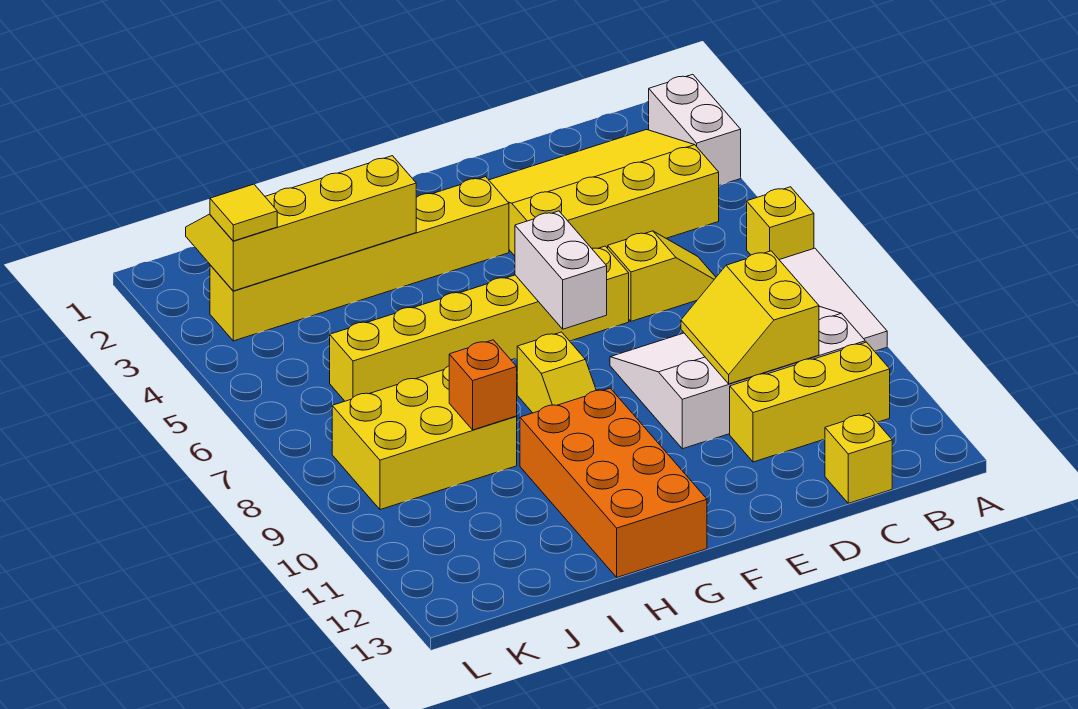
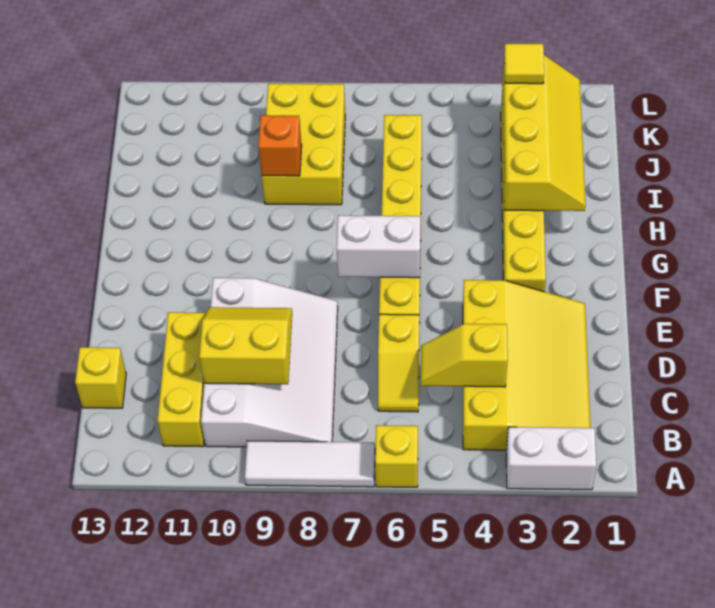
yellow 1x2 slope [517,332,596,413] -> yellow 1x2 slope moved to [421,324,508,387]
orange 2x4 brick [520,388,707,577] -> none

